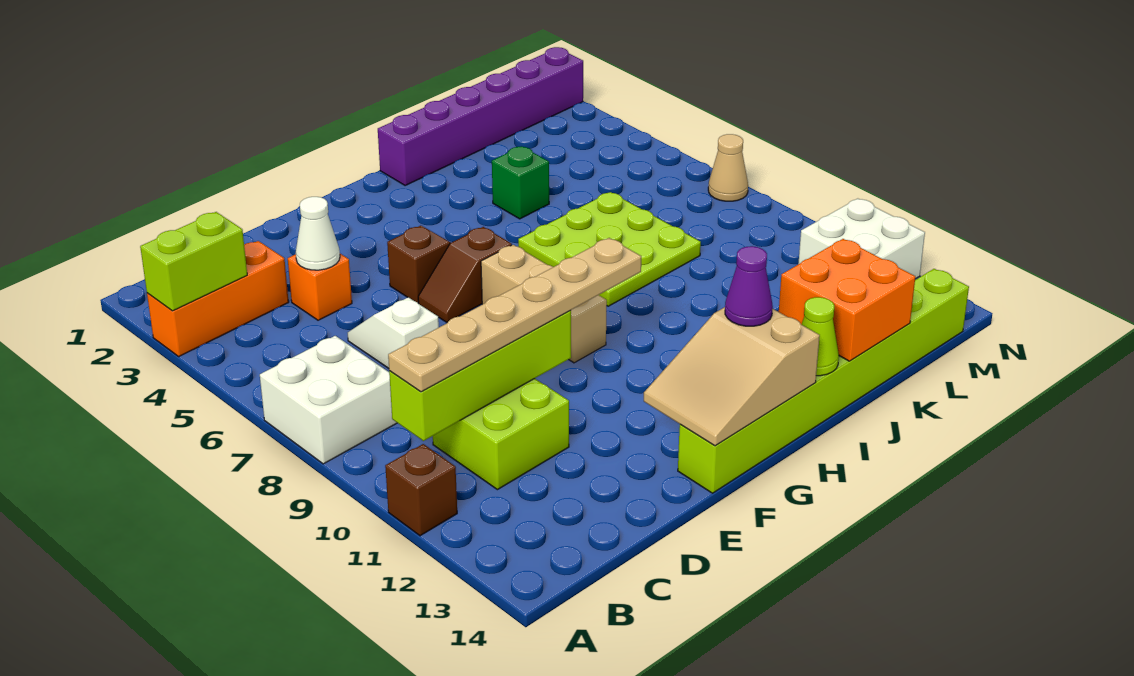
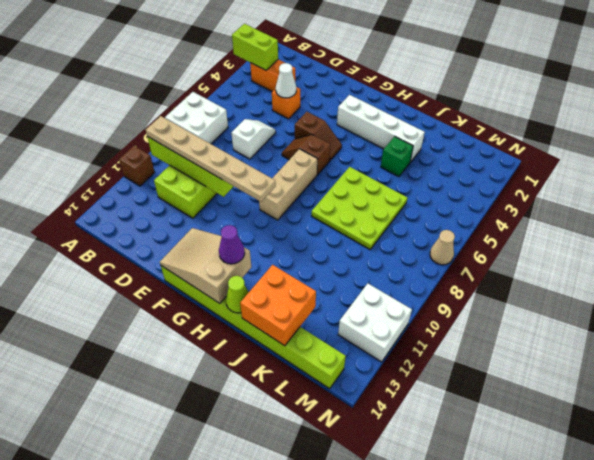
orange 1x3 brick [147,241,289,356] -> orange 1x2 brick [250,59,295,92]
none -> white 1x4 brick [337,95,425,162]
purple 1x6 brick [378,47,583,185] -> none

